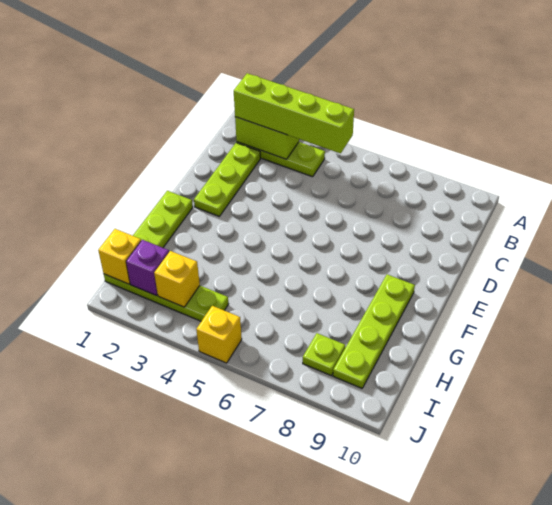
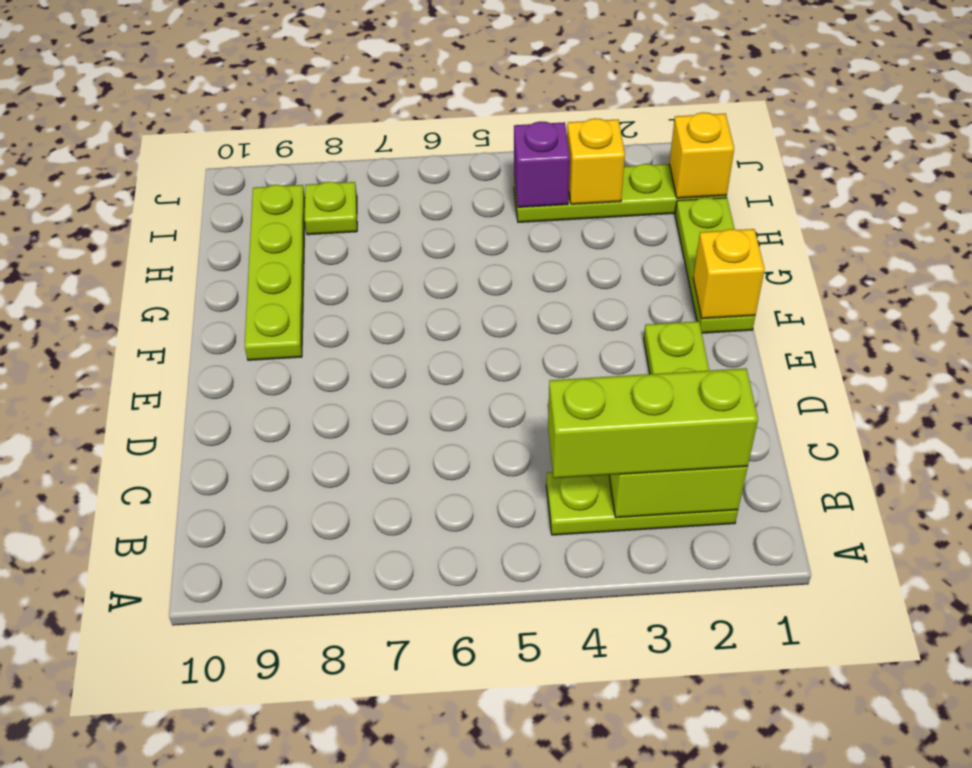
lime 1x4 brick [234,73,354,153] -> lime 1x3 brick [548,368,758,478]
purple 1x1 brick [126,240,169,296] -> purple 1x1 brick moved to [514,122,570,207]
yellow 1x1 brick [196,306,242,363] -> yellow 1x1 brick moved to [693,229,765,319]

